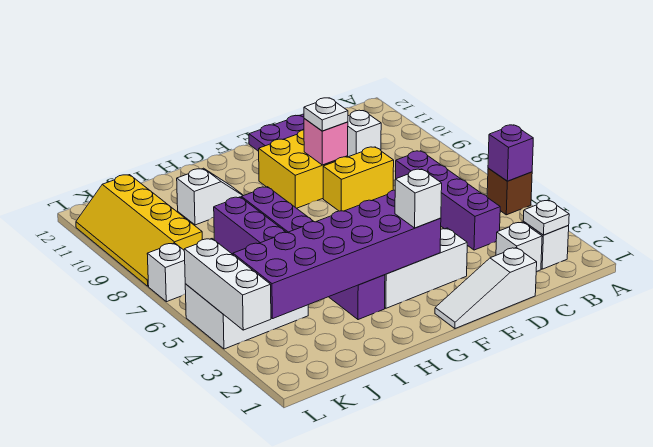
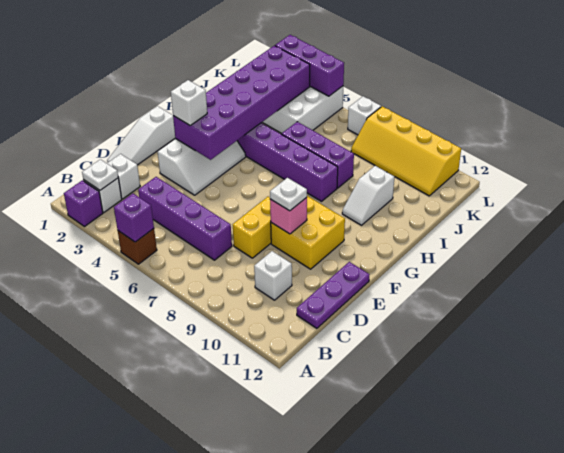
none -> purple 1x1 brick [64,180,103,227]
white 1x3 slope [435,247,537,329] -> white 1x3 slope turned to [107,106,175,165]
yellow 2x4 slope [76,175,202,286] -> yellow 2x4 slope turned to [351,106,461,196]
white 1x3 brick [184,239,271,330] -> purple 1x3 brick [275,35,344,96]

